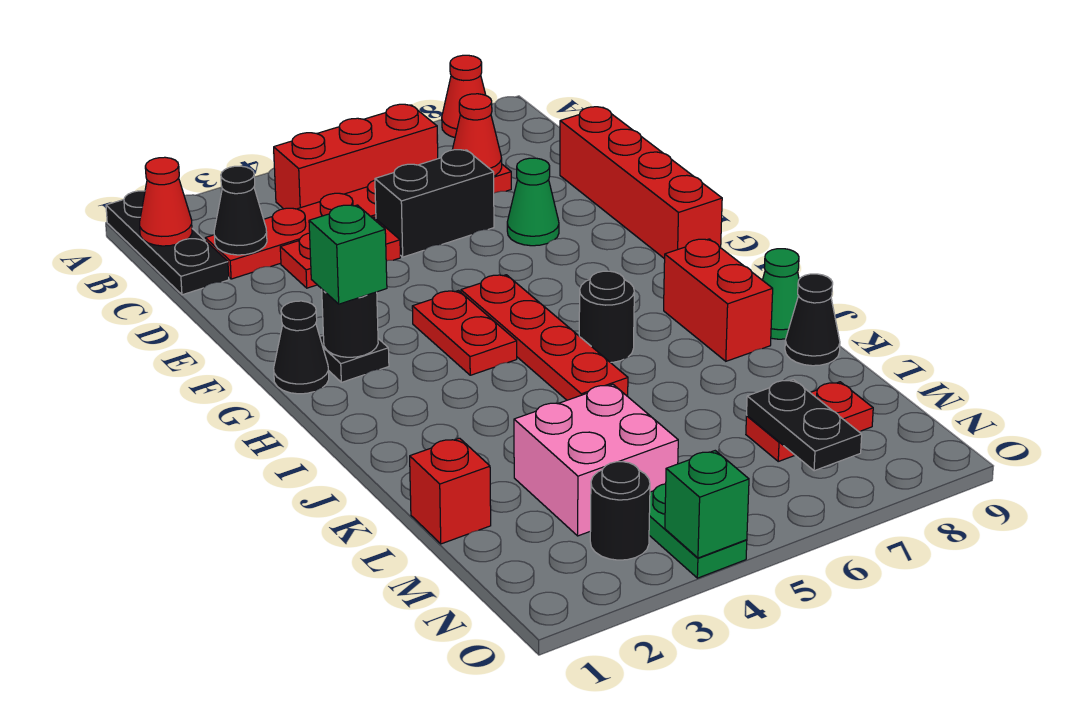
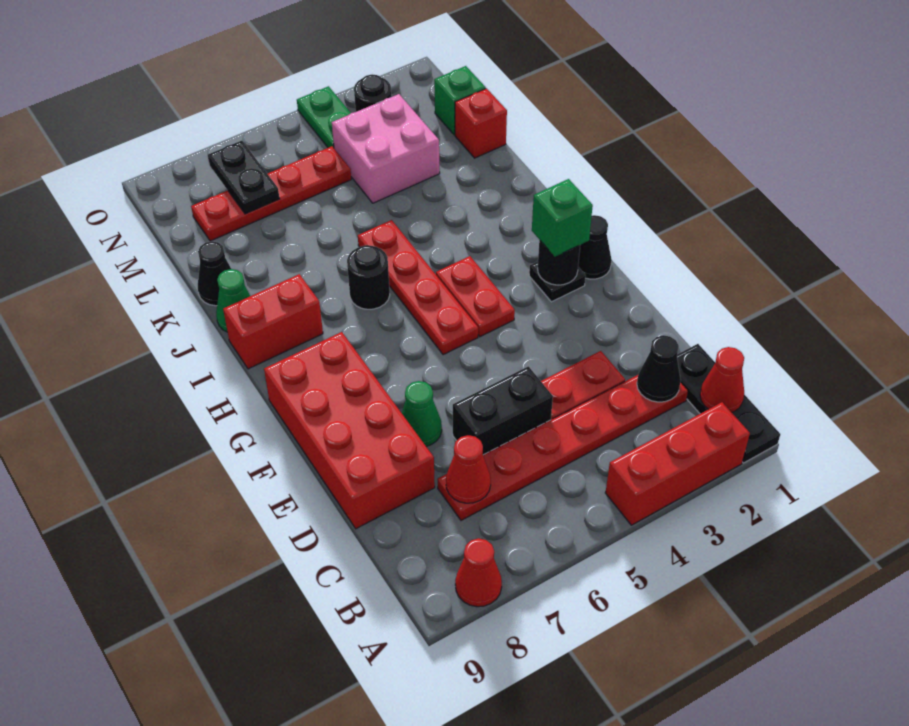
red 1x3 brick [274,104,438,209] -> red 1x3 brick moved to [605,402,750,525]
red 1x4 brick [560,107,722,259] -> red 2x4 brick [264,332,435,529]
red 1x2 brick [664,239,773,361] -> red 1x2 brick turned to [223,274,323,369]
red 1x2 plate [746,382,873,461] -> red 1x4 plate [191,146,351,241]
green 1x1 brick [665,451,749,558] -> green 1x1 brick moved to [434,66,486,135]

